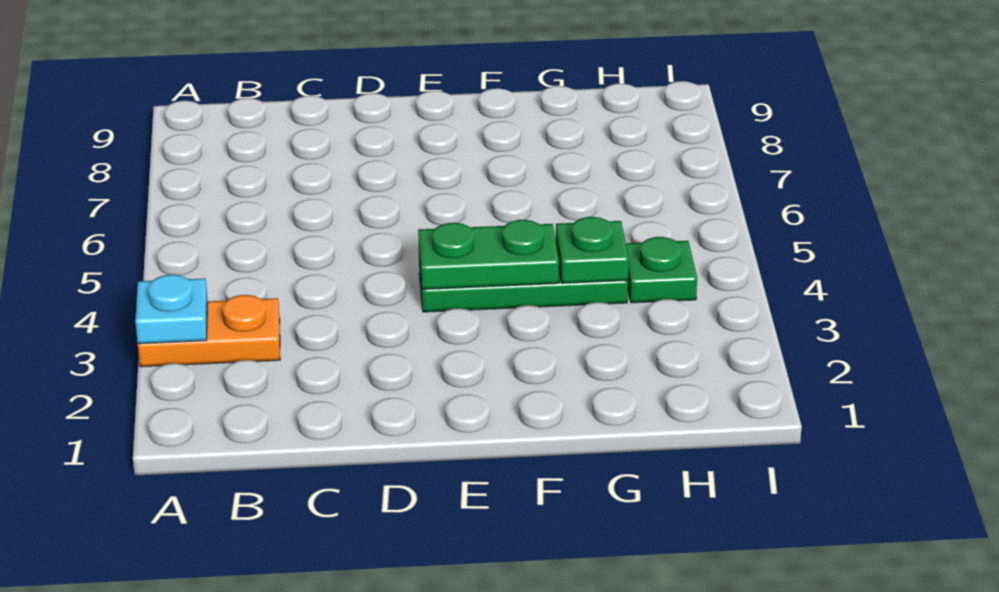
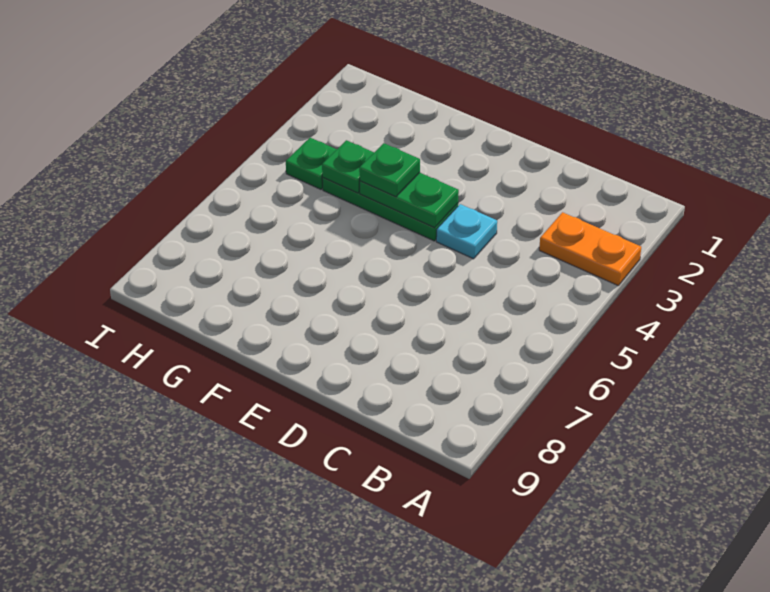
cyan 1x1 plate [135,275,208,344] -> cyan 1x1 plate moved to [436,204,497,259]
none -> green 1x1 plate [359,143,420,197]

